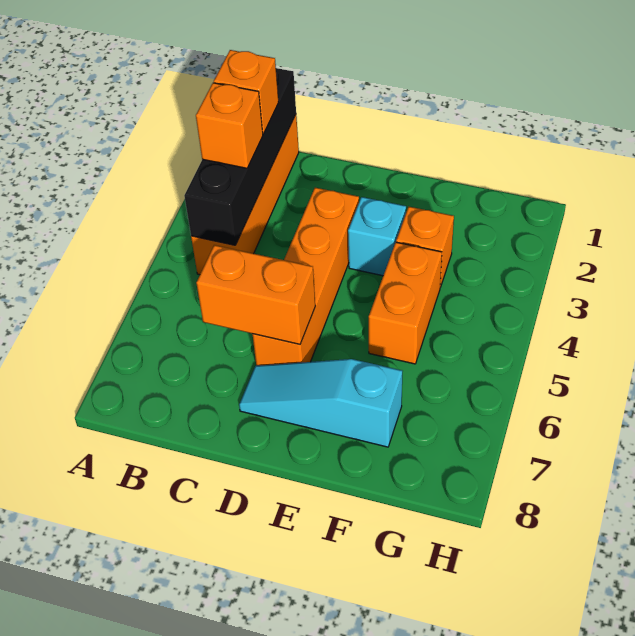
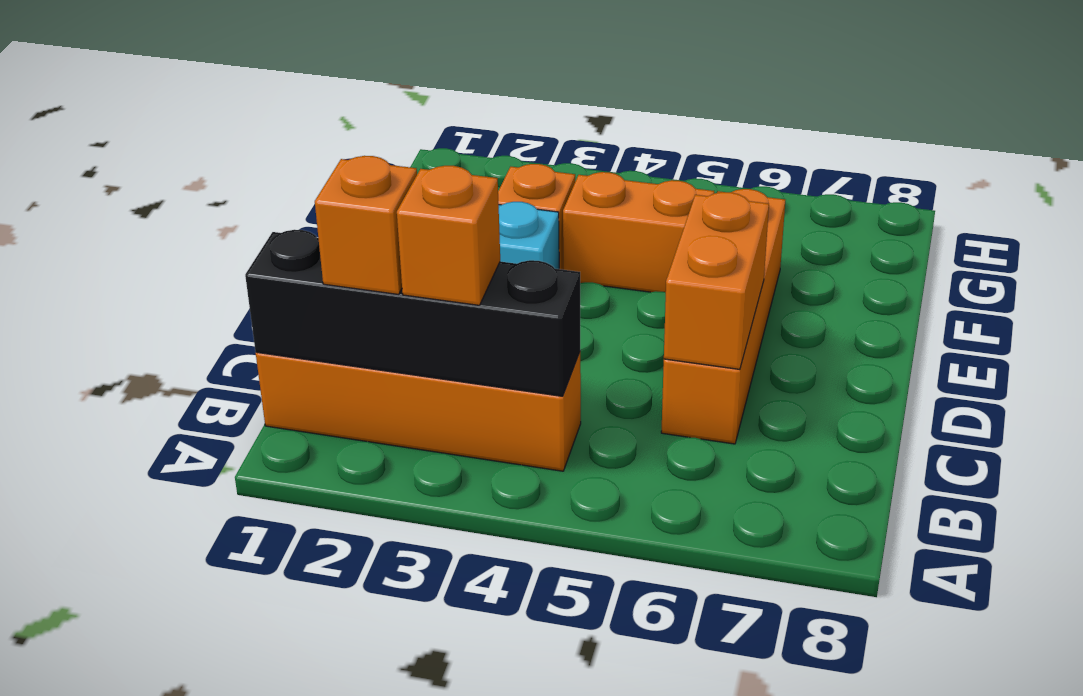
orange 1x4 brick [252,188,359,366] -> orange 1x4 brick turned to [661,189,785,444]
cyan 1x3 slope [239,359,402,447] -> none

